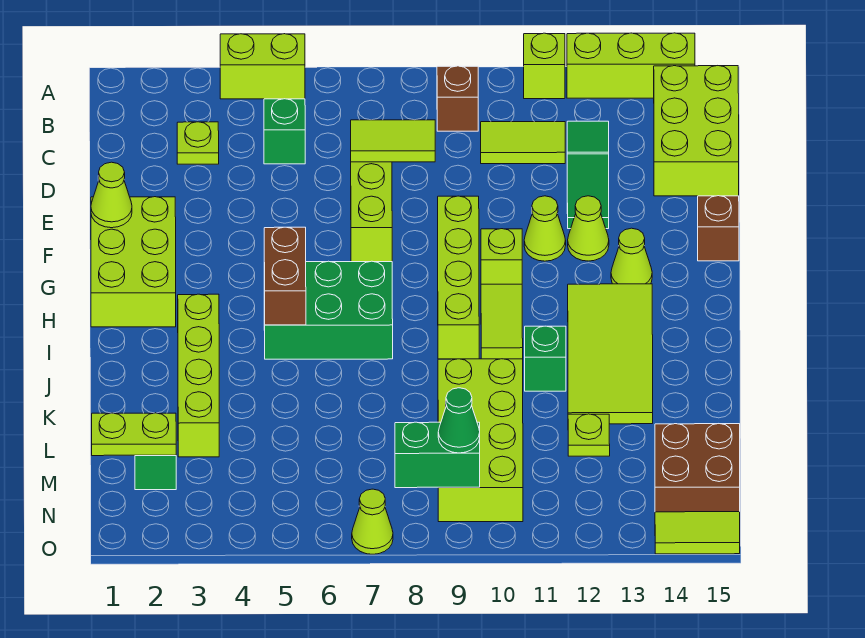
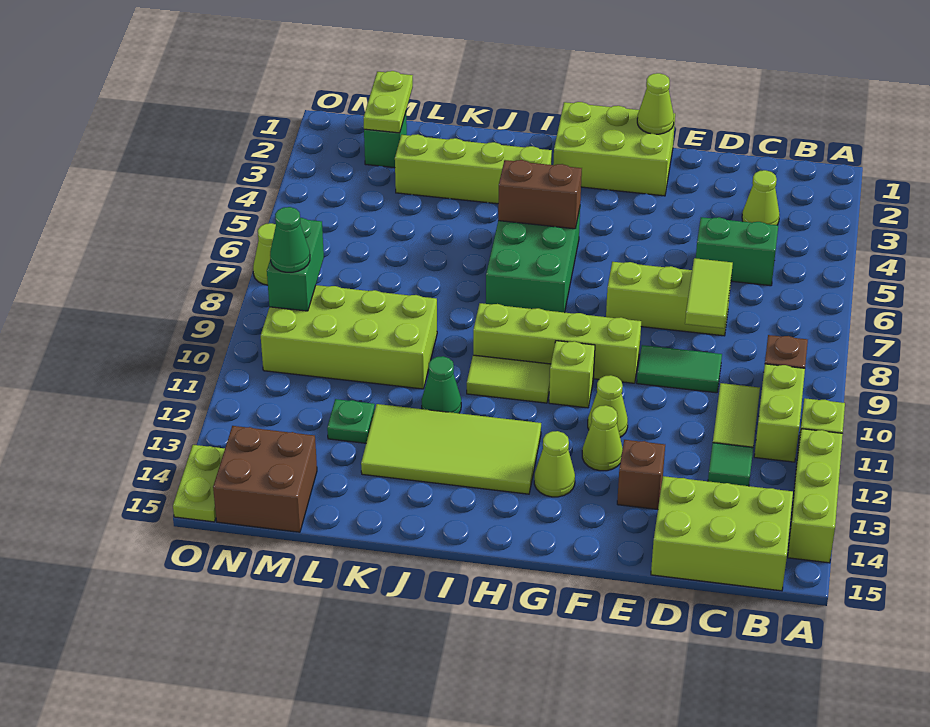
lime 1x2 brick [220,34,305,99] -> lime 1x2 brick moved to [754,364,805,462]
lime 1x1 plate [177,122,219,164] -> lime 1x1 cone [742,170,780,225]
green 1x1 brick [264,99,305,164] -> green 1x2 brick [696,217,778,286]
green 1x2 tile [567,154,609,229] -> green 1x2 tile moved to [637,345,722,393]
brown 1x1 brick [698,196,739,261] -> brown 1x1 brick moved to [617,440,665,509]
green 1x1 brick [525,326,566,391] -> green 1x1 cone [422,356,461,413]
lime 1x1 plate [568,414,610,456] -> green 1x1 plate [327,399,375,443]
lime 1x2 tile [655,512,740,554] -> lime 1x2 plate [173,445,225,522]

